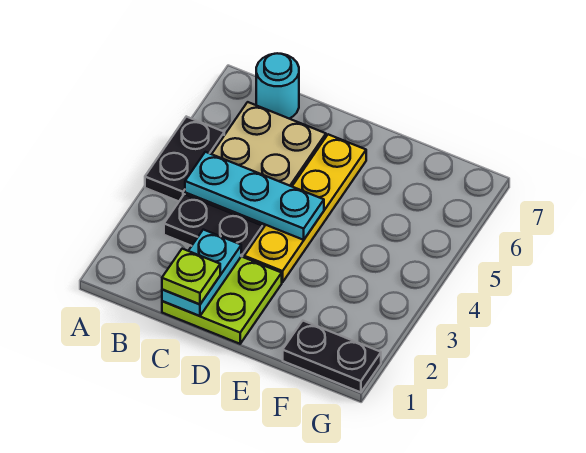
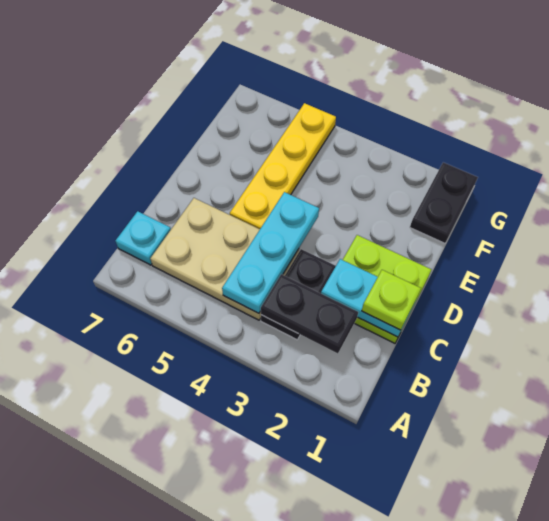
black 1x2 plate [145,117,224,201] -> black 1x2 plate moved to [261,274,358,353]
cyan 1x1 round brick [256,53,299,119] -> cyan 1x1 plate [115,211,171,265]
yellow 1x4 plate [244,134,366,282] -> yellow 1x4 plate turned to [230,103,336,229]

